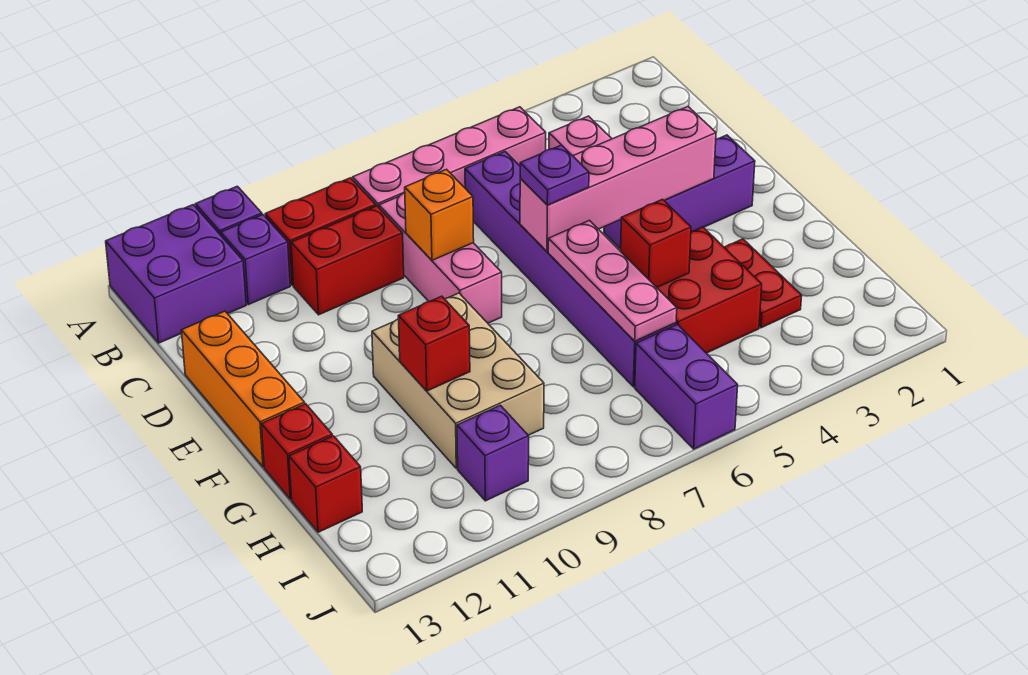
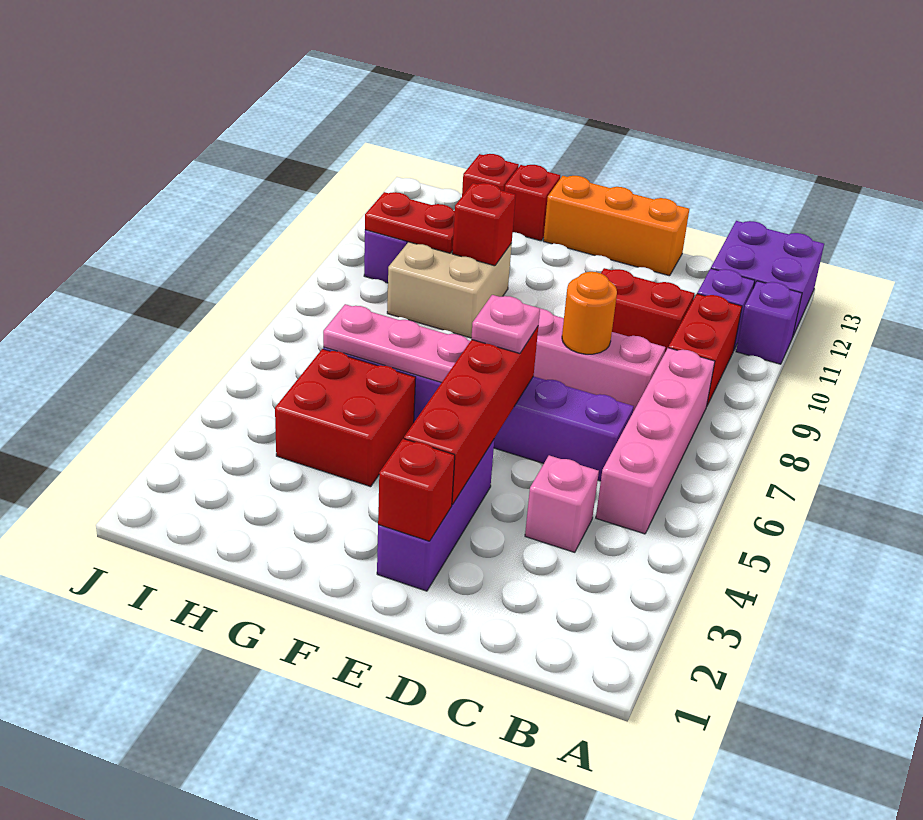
red 1x2 brick [291,206,404,315] -> red 1x2 brick turned to [601,268,694,352]
orange 1x1 brick [405,169,474,260] -> orange 1x1 round brick [562,272,617,354]
pink 1x4 brick [520,107,716,252] -> red 1x4 brick [404,327,538,505]
purple 1x1 plate [520,145,589,205] -> pink 1x1 plate [471,295,540,353]
tan 2x3 brick [372,293,544,468] -> tan 2x2 brick [387,242,512,338]
red 1x2 plate [724,239,802,328] -> red 1x2 plate moved to [365,192,455,253]
red 1x1 brick [621,199,691,287] -> red 1x1 brick moved to [378,439,455,541]
purple 1x2 brick [635,325,738,449] -> none

